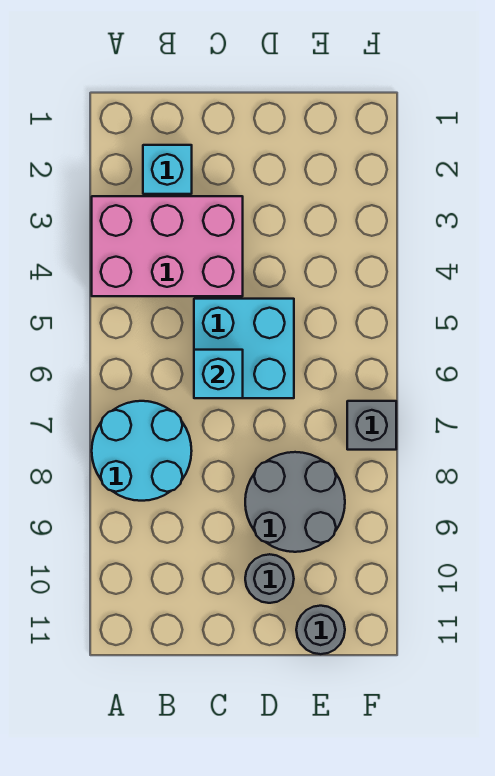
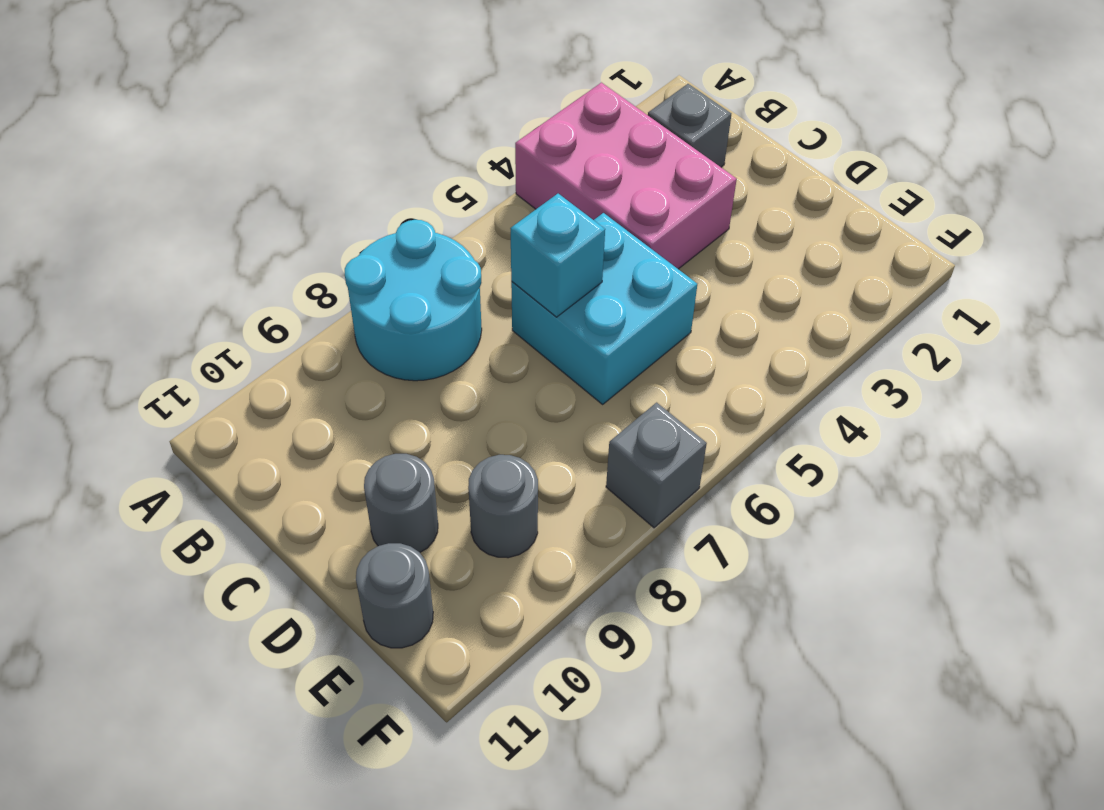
cyan 1x1 brick [143,145,192,194] -> grey 1x1 brick [648,84,731,167]
grey 2x2 round brick [245,452,345,552] -> grey 1x1 round brick [468,455,538,558]

